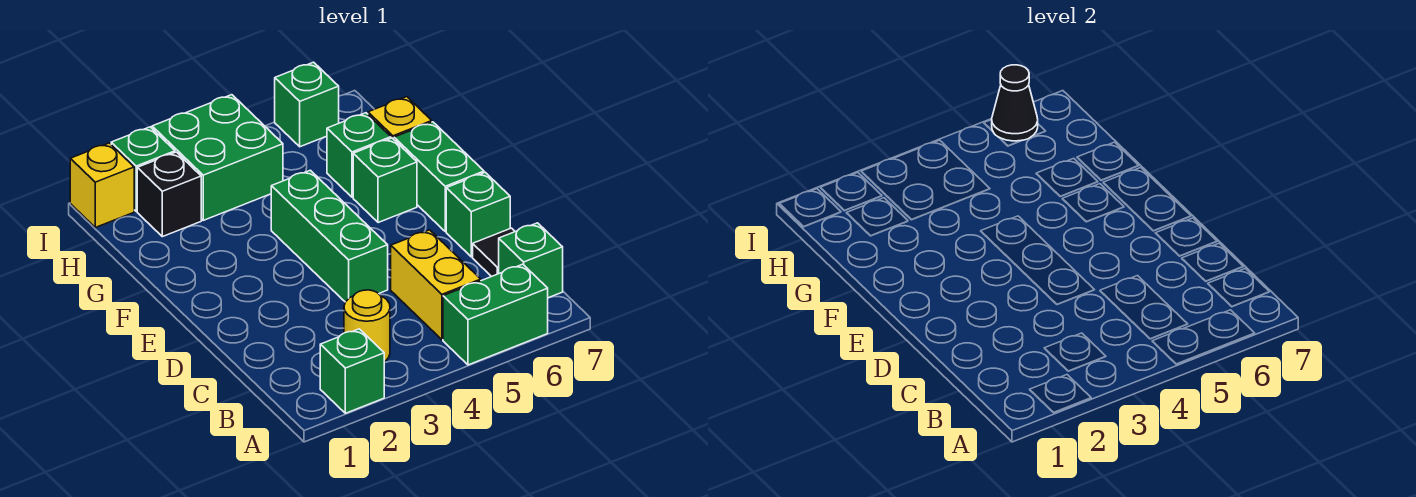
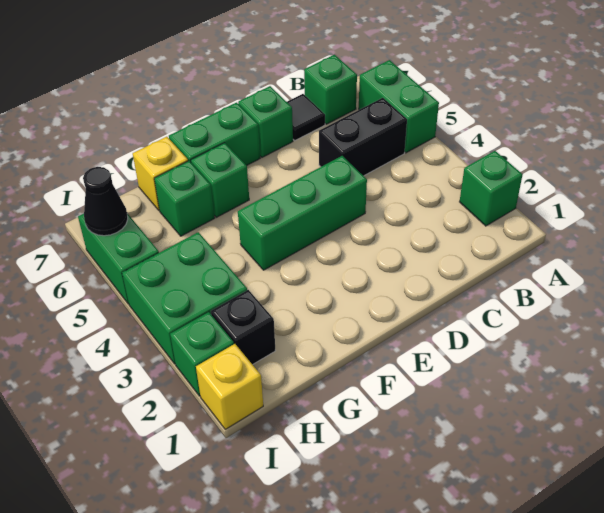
yellow 1x1 round brick [344,290,390,362] -> none
yellow 1x2 brick [391,230,481,340] -> black 1x2 brick [319,98,407,176]
green 1x1 brick [275,62,339,147] -> green 1x2 brick [78,213,159,304]

